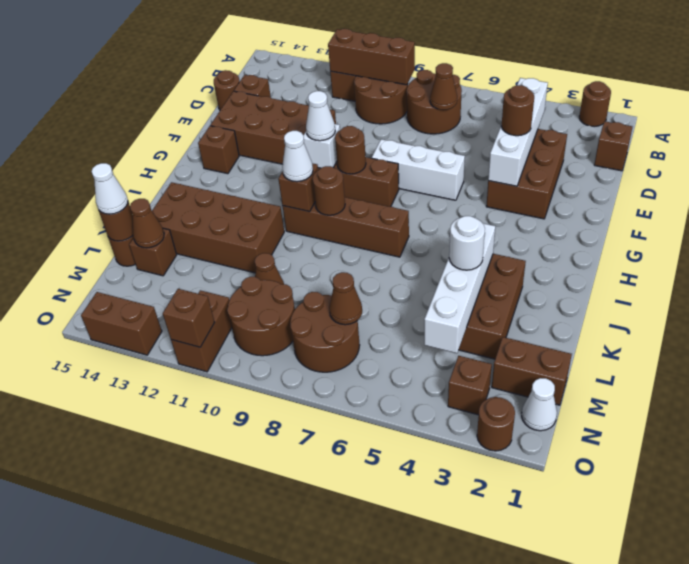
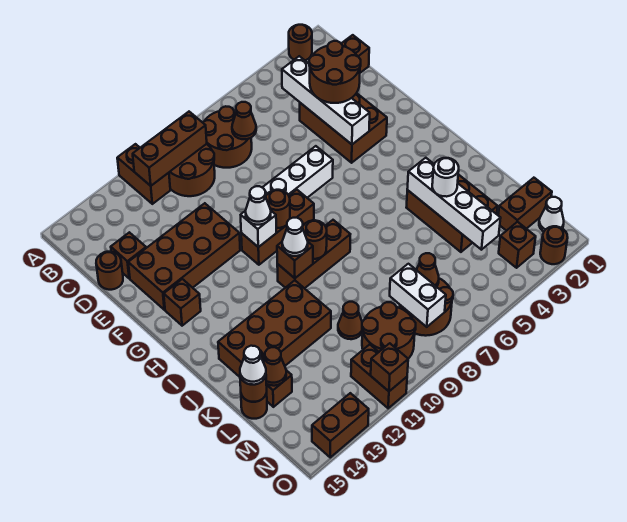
brown 1x1 round brick [502,85,534,136] -> brown 2x2 round brick [309,41,361,103]
brown 1x4 brick [283,197,409,257] -> brown 1x3 brick [277,220,350,288]
none -> white 1x2 brick [390,264,446,327]

